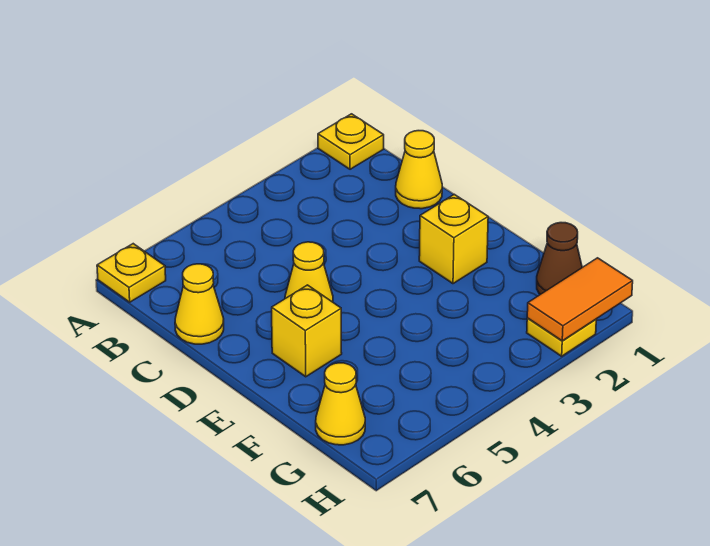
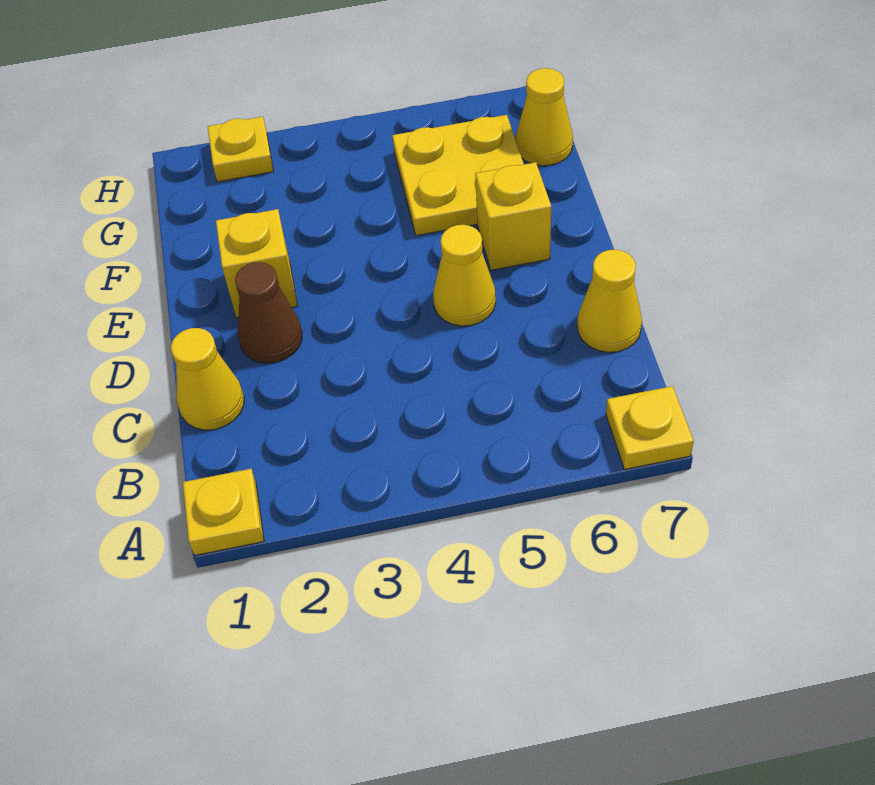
none -> yellow 2x2 plate [392,115,524,236]
brown 1x1 cone [537,223,582,294] -> brown 1x1 cone moved to [235,262,302,363]
orange 1x2 tile [527,258,633,341] -> none

